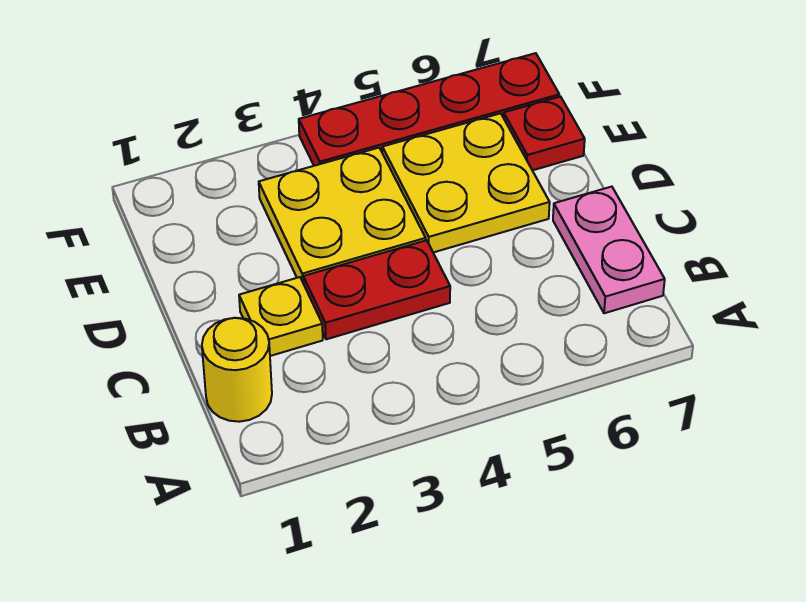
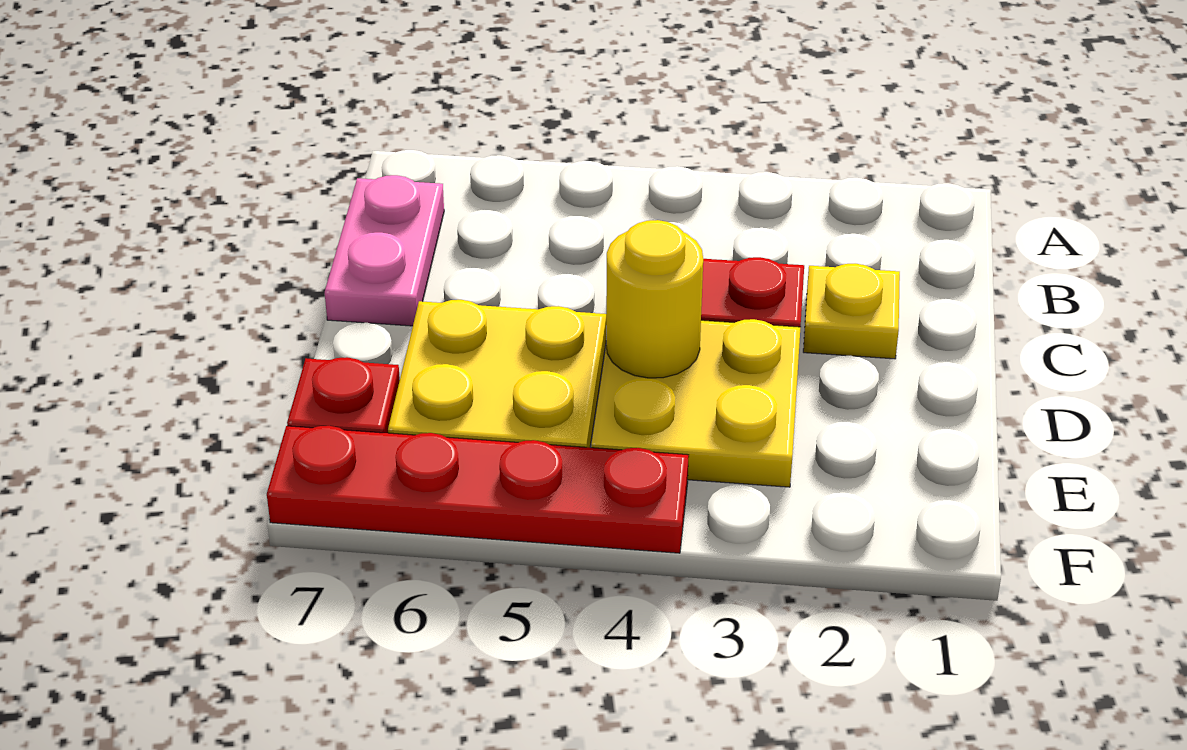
yellow 1x1 round brick [202,318,272,422] -> yellow 1x1 round brick moved to [606,220,703,378]

